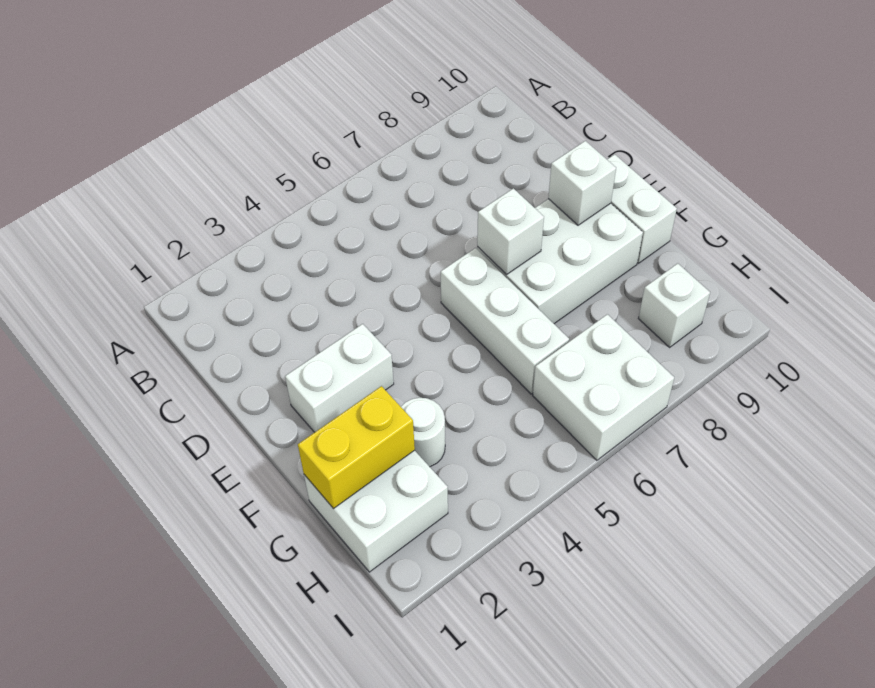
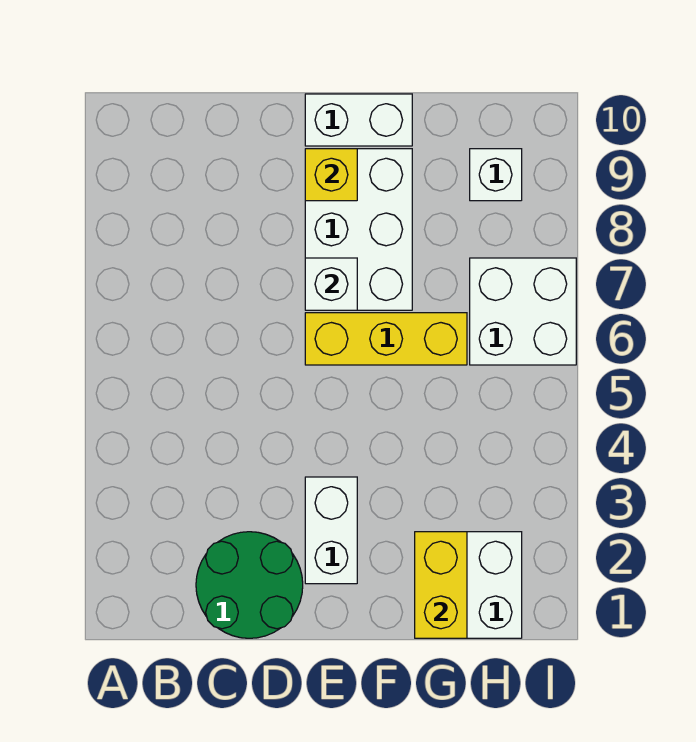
none -> green 2x2 round brick [196,532,303,638]
white 1x3 brick [441,248,569,394] -> yellow 1x3 brick [305,313,467,365]
white 1x1 brick [548,141,616,225] -> yellow 1x1 brick [305,149,357,201]
white 1x1 round brick [401,398,445,467] -> none

